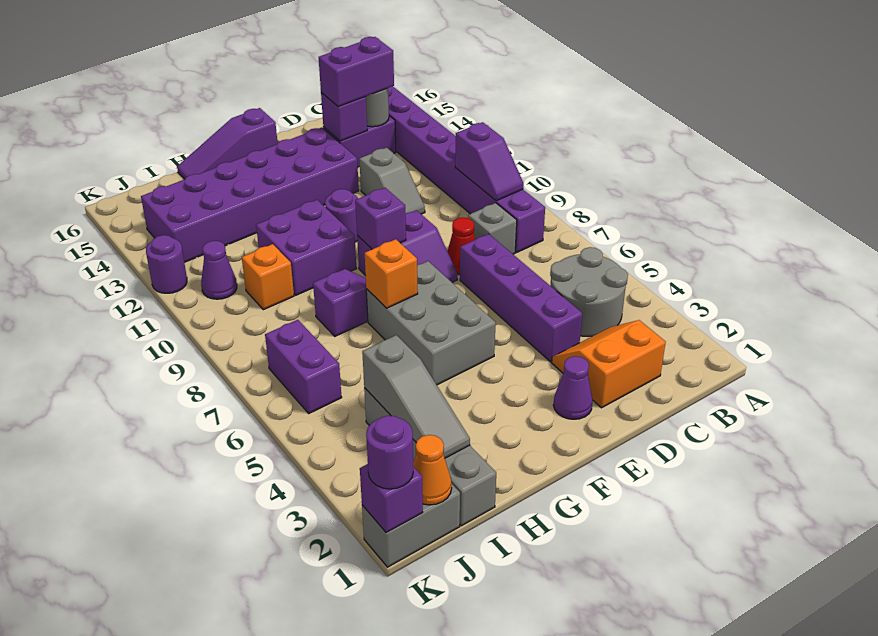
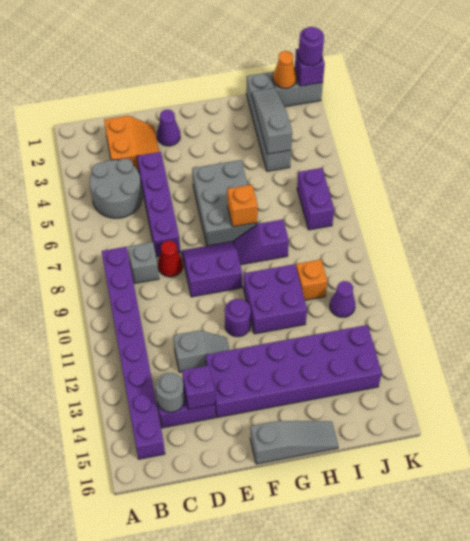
purple 1x2 slope [455,122,523,201] -> none
orange 2x2 slope [552,320,666,408] -> orange 2x2 slope turned to [104,116,159,172]
purple 1x2 brick [319,37,394,107] -> none
grey 1x2 slope [359,148,425,214] -> grey 1x2 slope turned to [173,330,229,373]
purple 1x1 brick [355,188,406,249] -> none
purple 1x3 slope [177,108,278,179] -> grey 1x3 slope [250,421,338,464]
purple 1x1 round brick [146,235,187,293] -> none

